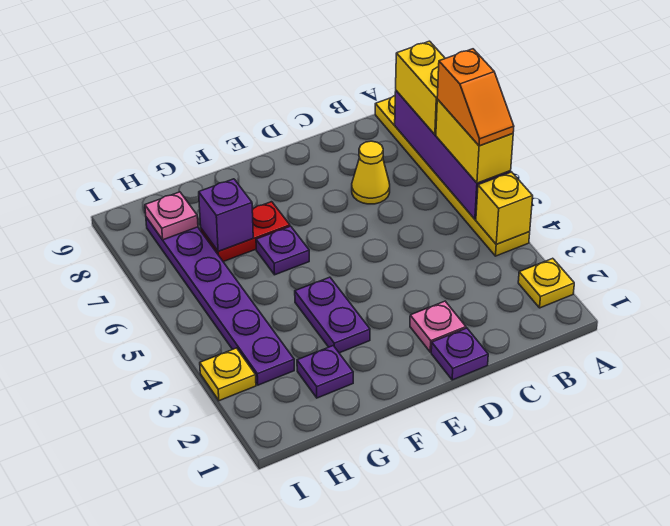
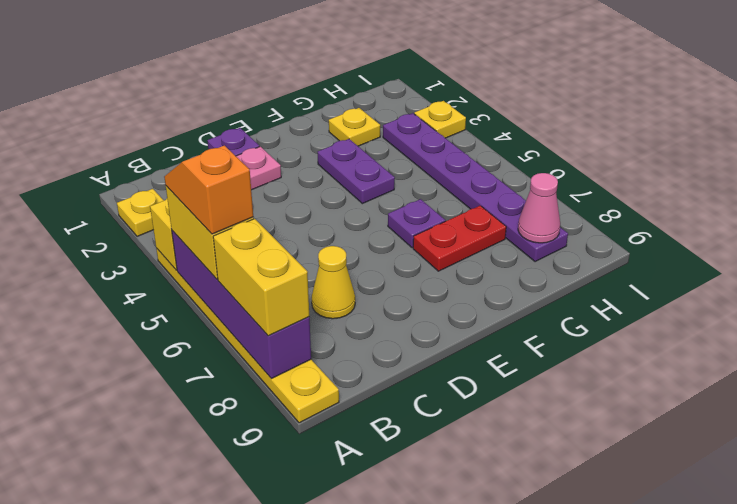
purple 1x1 plate [297,346,353,398] -> yellow 1x1 plate [329,108,380,146]
purple 1x1 brick [199,179,253,251] -> none
pink 1x1 plate [145,192,198,240] -> pink 1x1 cone [518,173,560,243]

